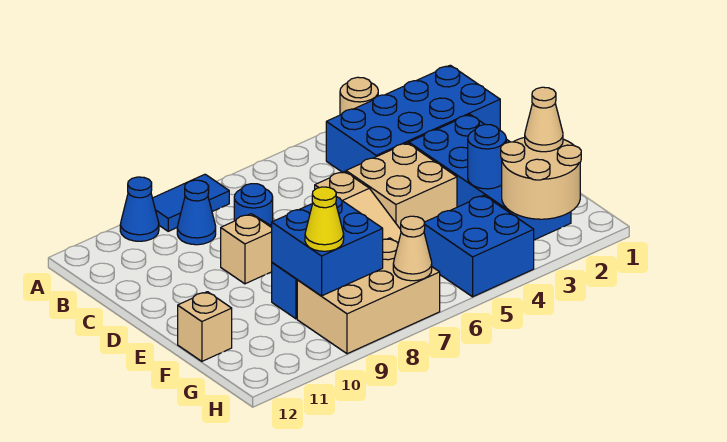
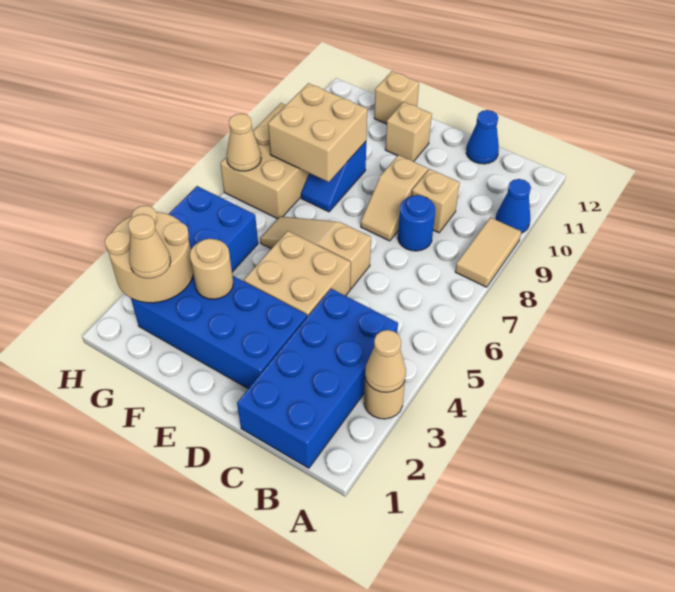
none -> tan 1x1 cone [365,330,406,393]
blue 1x2 tile [153,174,229,231] -> tan 1x2 tile [455,218,521,287]
blue 1x1 cone [177,180,216,245] -> blue 1x1 cone moved to [466,110,499,164]
none -> tan 1x1 brick [412,169,460,233]
none -> tan 1x1 brick [385,102,432,162]
blue 1x1 round brick [468,124,506,189] -> tan 1x1 round brick [190,239,233,299]
blue 2x2 brick [272,197,383,296] -> tan 2x2 brick [268,83,367,182]
yellow 1x1 cone [305,187,344,251] -> none

